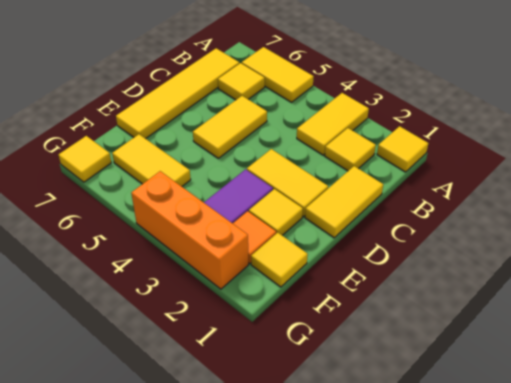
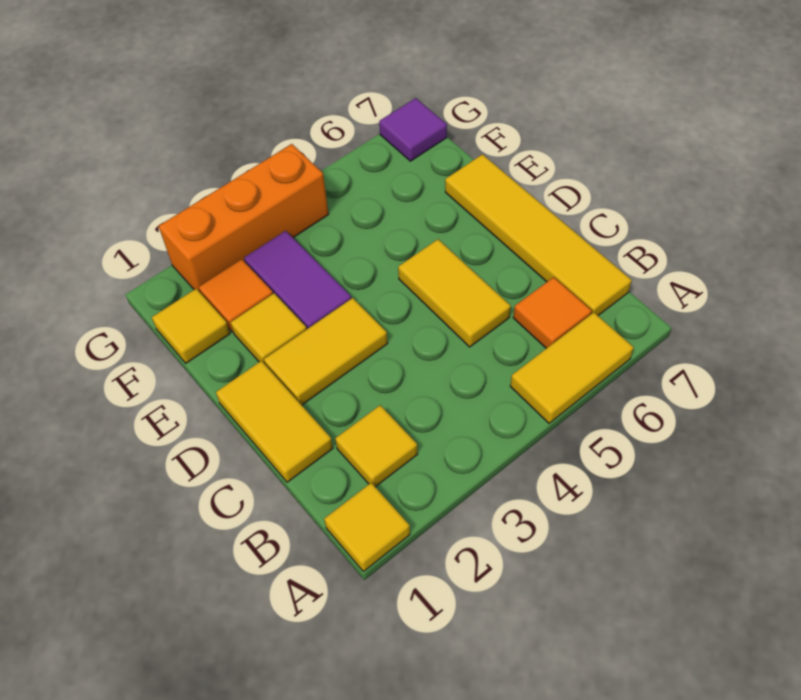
yellow 1x2 tile [297,93,369,155] -> none
yellow 1x1 tile [218,63,265,100] -> orange 1x1 tile [513,277,592,348]
yellow 1x2 tile [112,134,191,186] -> none
yellow 1x1 tile [59,136,111,182] -> purple 1x1 tile [379,98,447,161]

